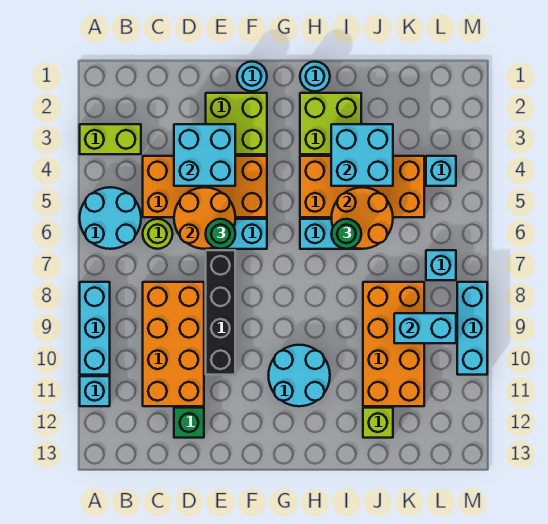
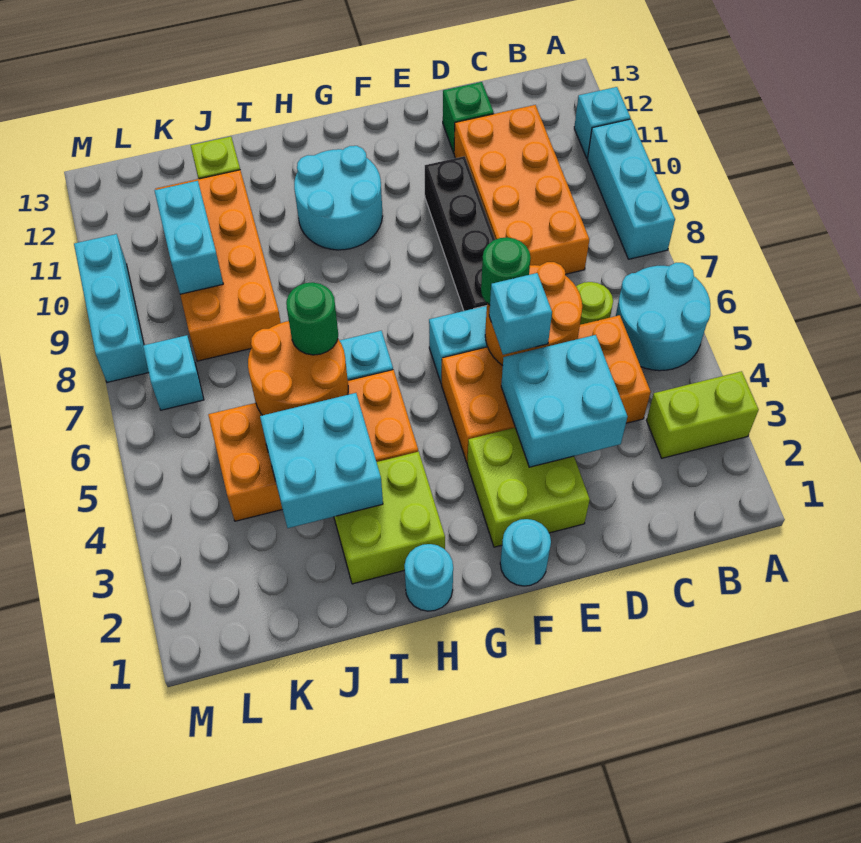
cyan 1x2 brick [394,313,456,343] -> cyan 1x2 brick turned to [155,181,223,294]
cyan 1x1 brick [426,156,456,186] -> cyan 1x1 brick moved to [489,273,552,355]

